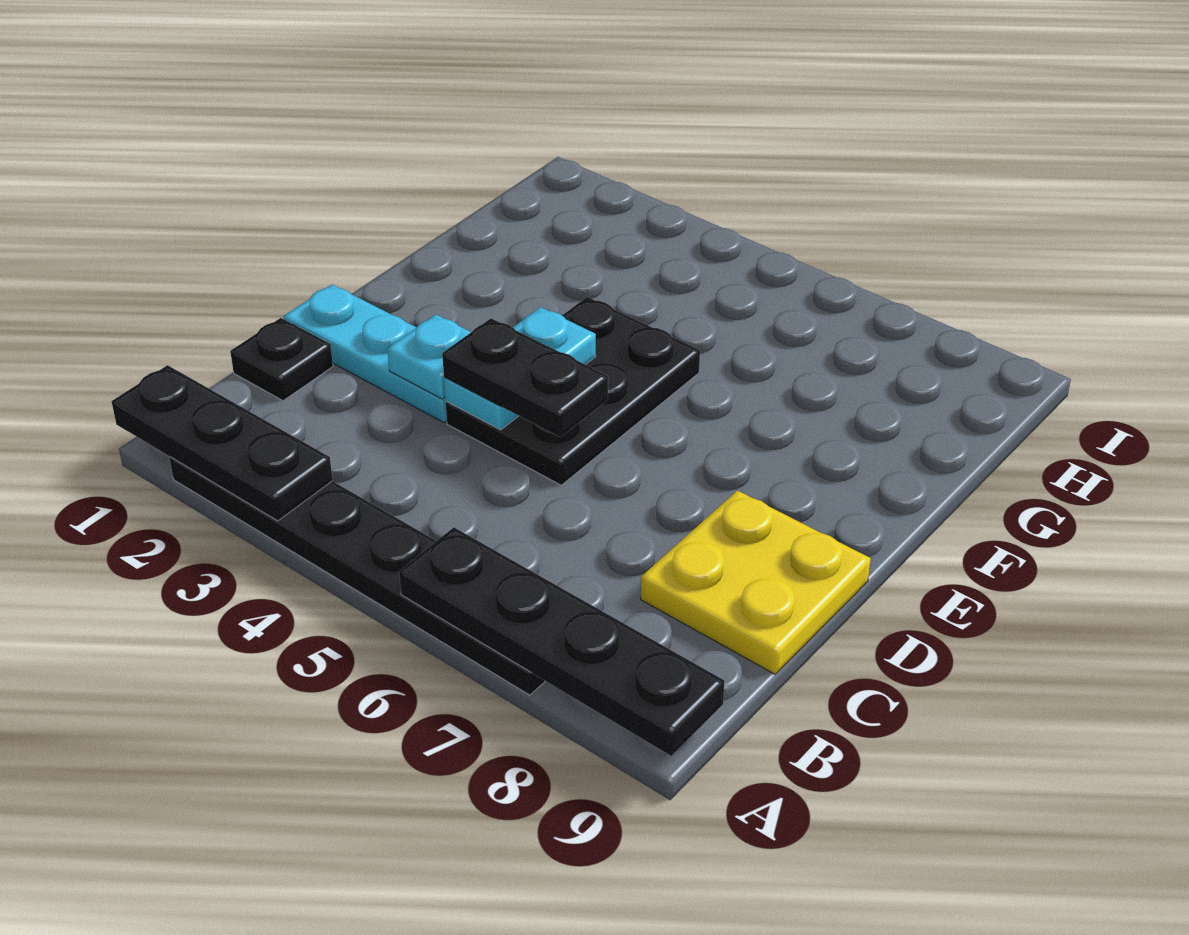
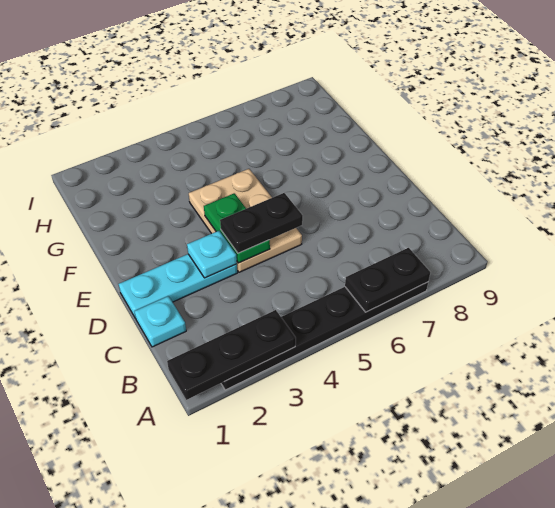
black 1x4 plate [399,527,724,756] -> black 1x2 plate [345,248,430,312]
black 1x1 plate [230,318,333,401] -> cyan 1x1 plate [134,296,186,347]
yellow 2x2 plate [641,491,871,674] -> none
black 2x3 plate [446,297,700,485] -> tan 2x3 plate [189,169,302,272]
cyan 1x2 plate [444,307,596,430] -> green 1x2 plate [204,193,270,263]

